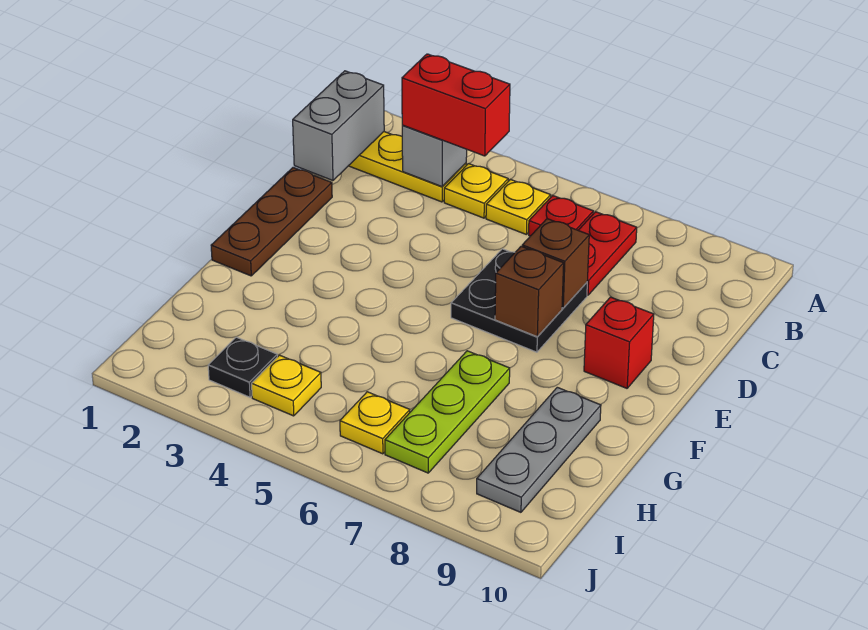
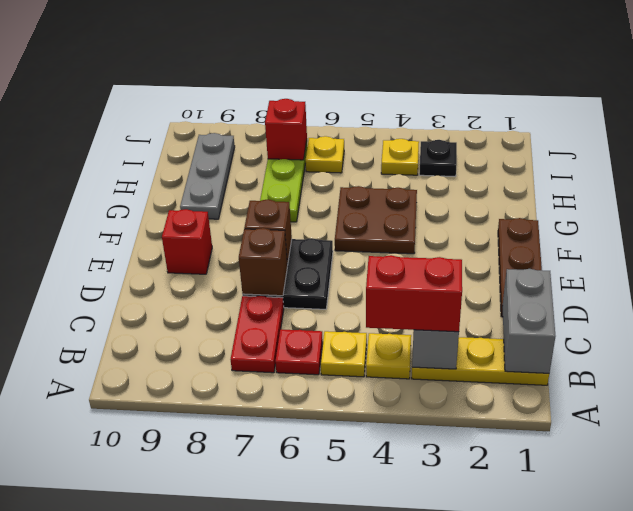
none -> brown 2x2 plate [335,186,417,254]
none -> red 1x1 brick [265,99,307,160]

